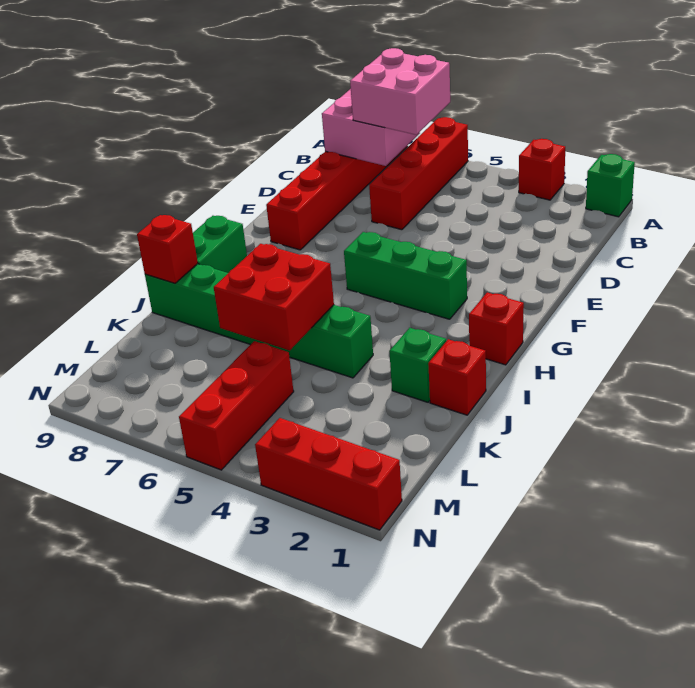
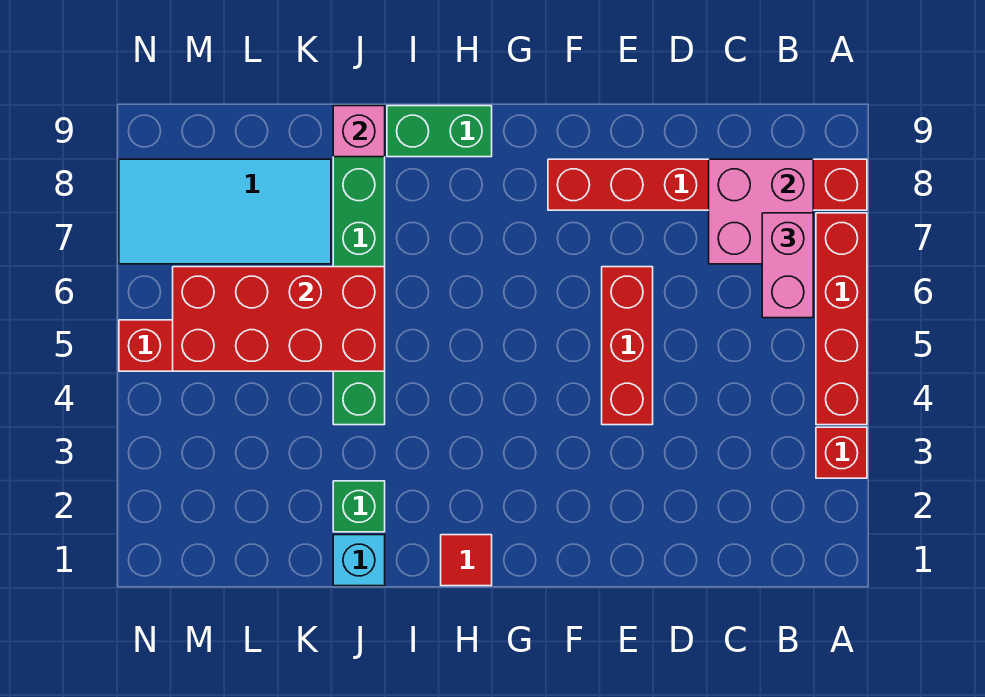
green 1x1 brick [586,154,635,217] -> none
red 1x4 brick [369,117,468,230] -> red 1x4 brick turned to [816,213,867,425]
pink 2x2 brick [350,48,450,135] -> pink 1x2 brick [762,213,813,318]
green 1x3 brick [344,232,467,319] -> none
red 1x1 brick [469,293,524,365] -> red 1x1 tile [441,535,492,586]
red 1x1 brick [428,339,486,415] -> cyan 1x1 brick [333,535,385,586]
red 2x2 brick [214,244,334,350] -> red 2x4 brick [173,267,385,371]
red 1x1 brick [137,215,198,283] -> pink 1x1 brick [333,106,385,157]
none -> cyan 2x4 tile [119,159,331,264]
red 1x3 brick [255,418,402,530] -> red 1x3 brick moved to [602,267,653,425]

